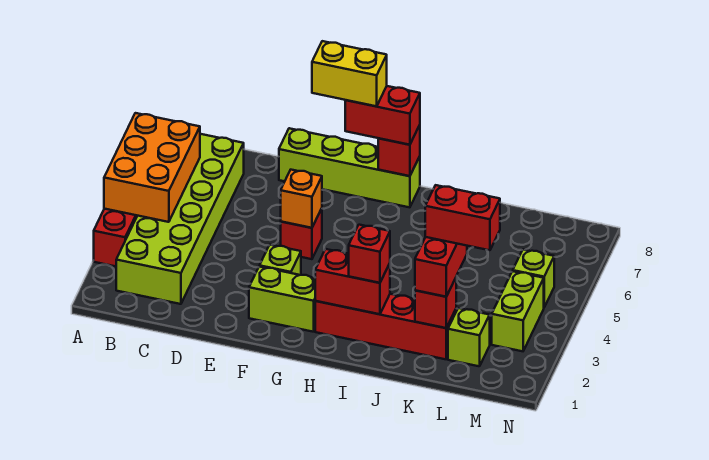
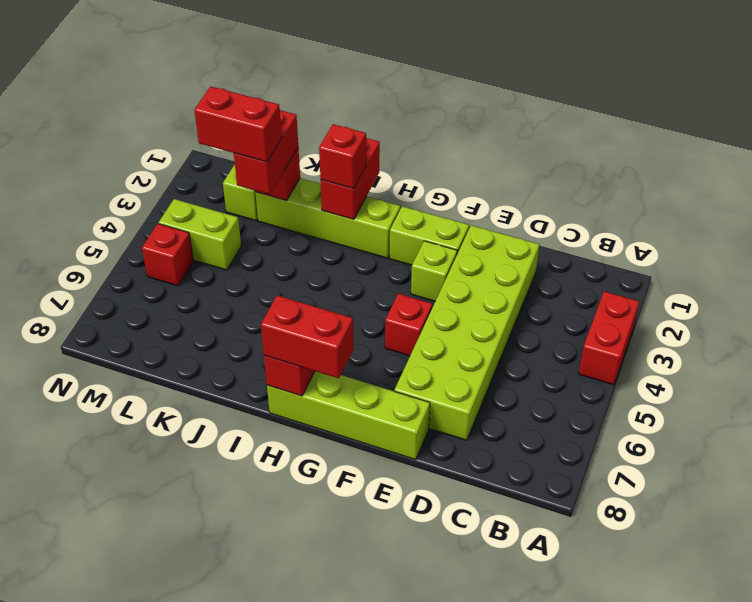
orange 2x3 brick [104,113,200,222] -> none
lime 2x6 brick [116,134,244,304] -> lime 2x6 brick moved to [394,225,540,440]
orange 1x1 brick [281,170,322,228] -> none
yellow 1x2 brick [312,41,387,106] -> none
red 1x4 brick [315,294,456,359] -> lime 1x4 brick [255,178,400,258]
red 1x2 brick [315,249,390,314] -> red 1x2 brick turned to [321,138,380,219]
lime 1x2 brick [492,271,544,351] -> lime 1x2 brick turned to [159,199,241,270]
lime 1x1 brick [513,249,554,307] -> red 1x1 brick [142,224,194,286]

